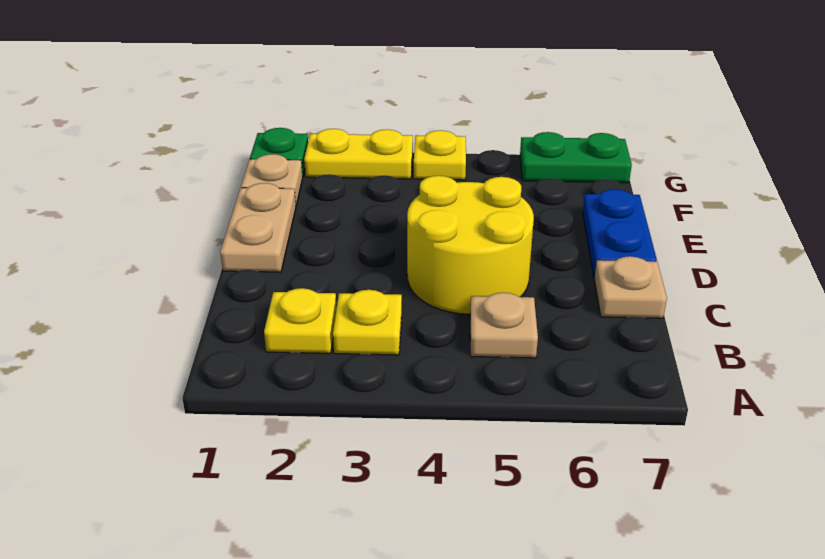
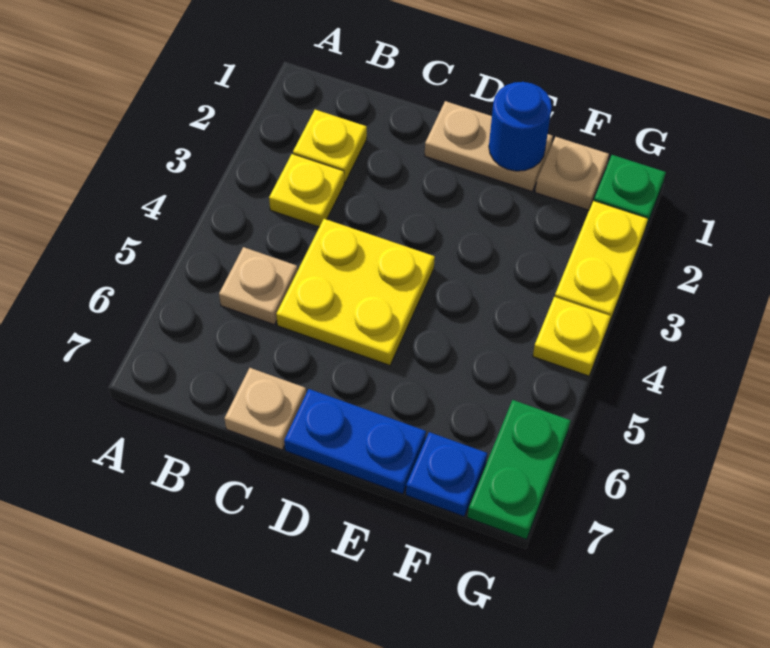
yellow 2x2 round brick [407,176,534,314] -> yellow 2x2 plate [276,219,435,365]
none -> blue 1x1 round brick [489,82,552,171]
none -> blue 1x1 plate [406,432,487,516]

